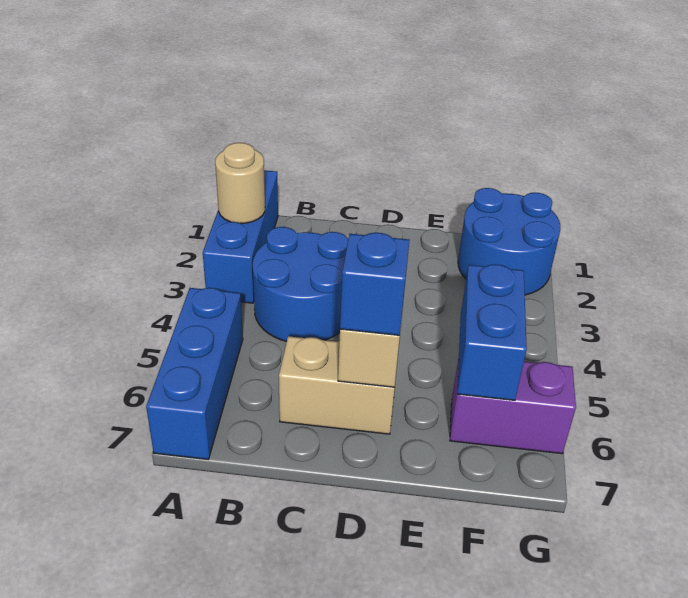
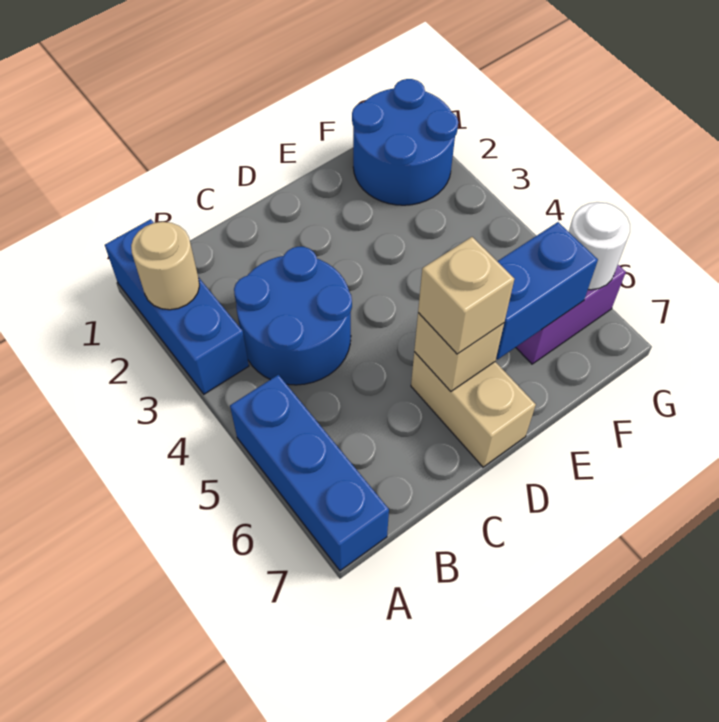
tan 1x2 brick [279,336,398,434] -> tan 1x2 brick turned to [411,352,536,467]
blue 1x1 brick [340,232,409,335] -> tan 1x1 brick [418,237,514,354]
blue 1x2 brick [457,264,527,400] -> blue 1x2 brick turned to [496,222,598,359]
none -> white 1x1 round brick [569,202,630,290]

